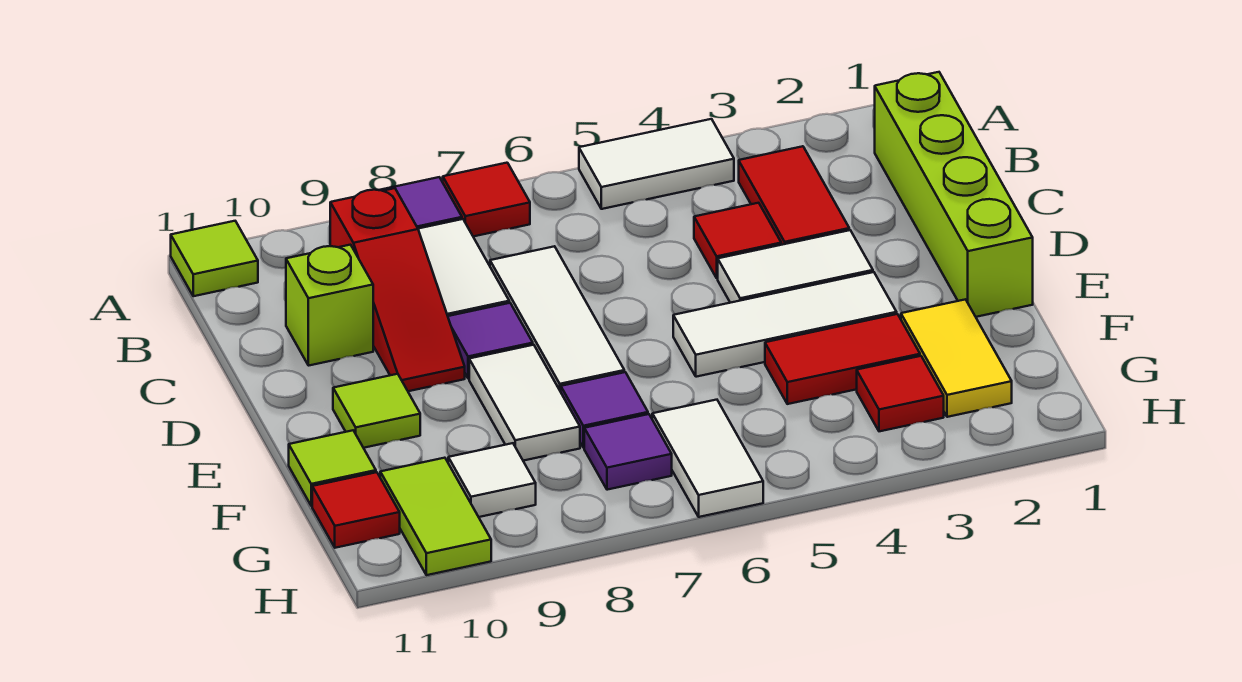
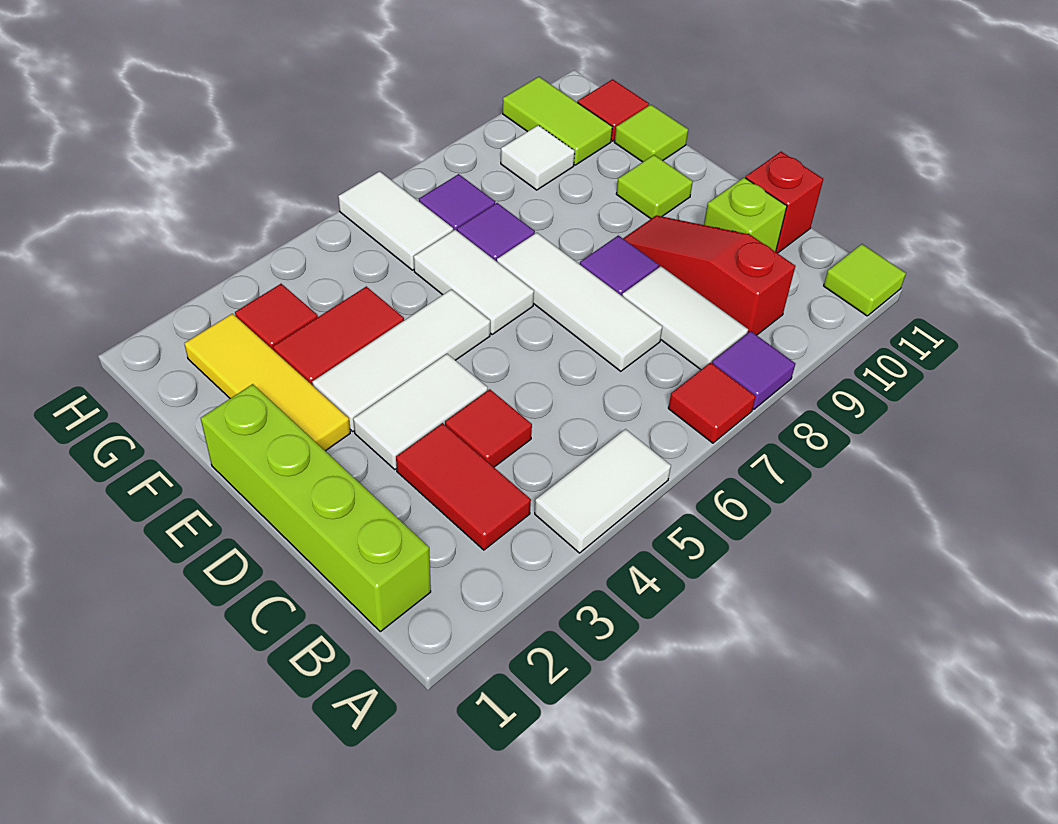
none -> red 1x1 brick [746,152,823,253]
white 1x2 tile [469,345,580,461] -> white 1x2 tile moved to [414,230,534,334]
yellow 1x2 tile [901,299,1012,417] -> yellow 1x3 tile [184,314,350,451]

